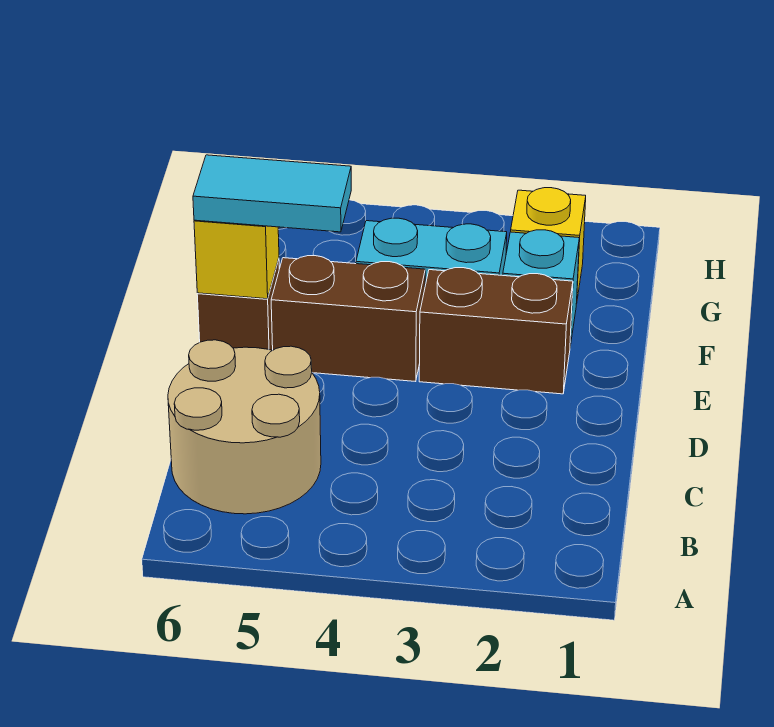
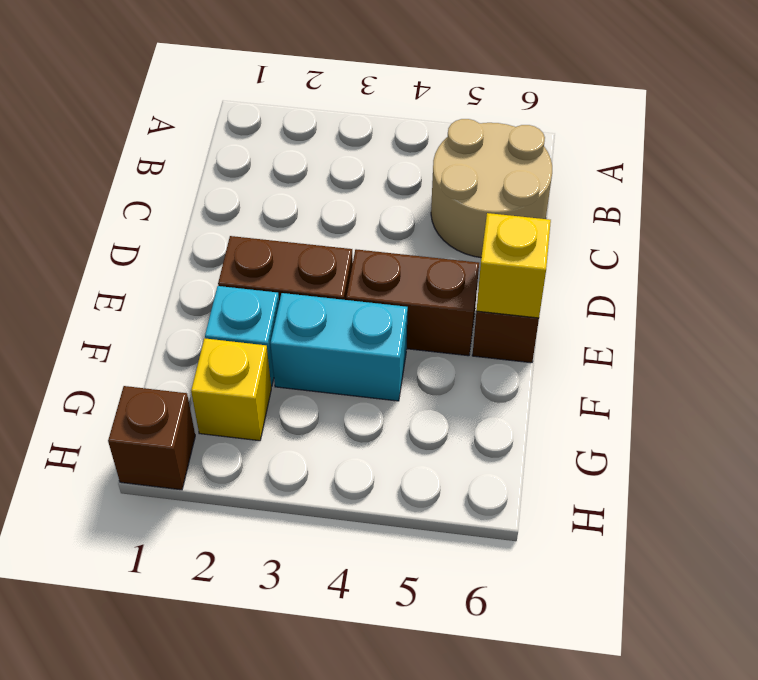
cyan 1x2 tile [193,155,351,232] -> none
none -> brown 1x1 brick [108,386,195,490]

